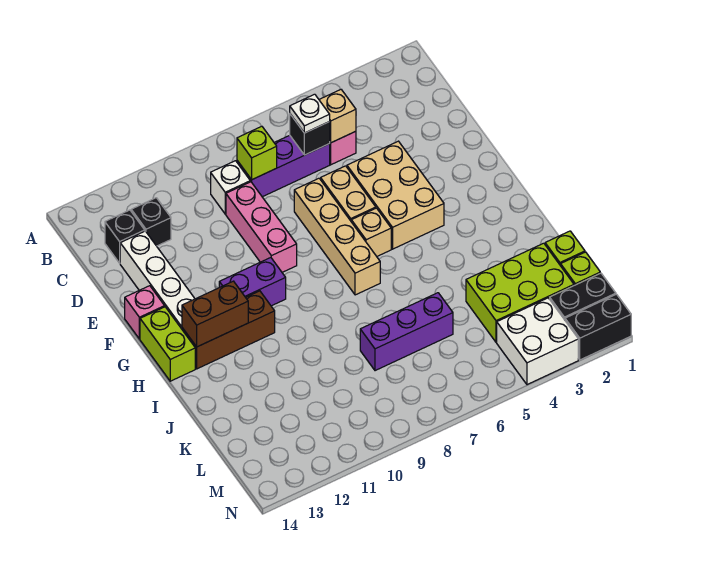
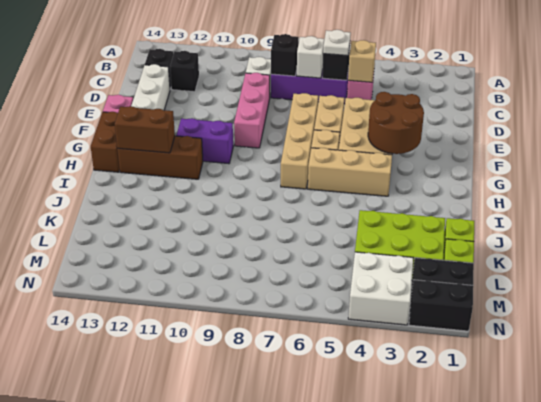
none -> white 1x1 brick [297,36,324,78]
lime 1x1 brick [237,126,277,180] -> black 1x1 brick [271,34,299,76]
none -> brown 2x2 round brick [368,92,424,154]
lime 1x2 brick [140,307,195,381] -> brown 1x2 brick [91,112,120,172]
none -> tan 1x3 brick [308,148,392,196]
purple 1x3 brick [360,293,453,371] -> none

